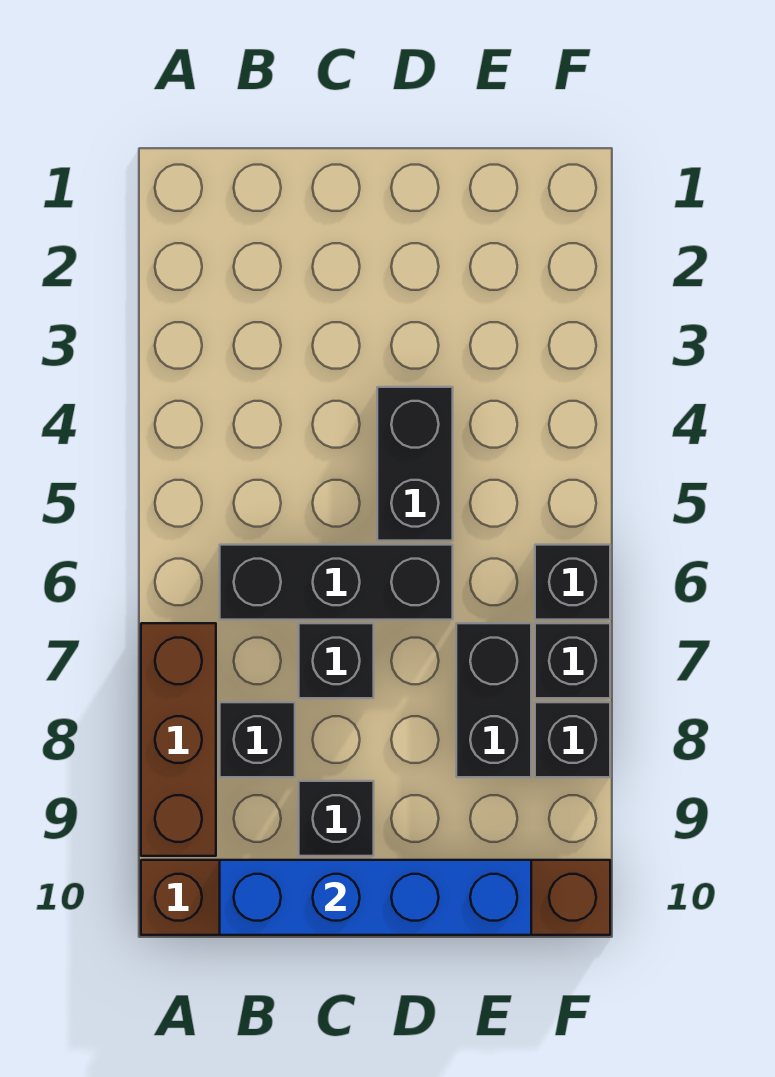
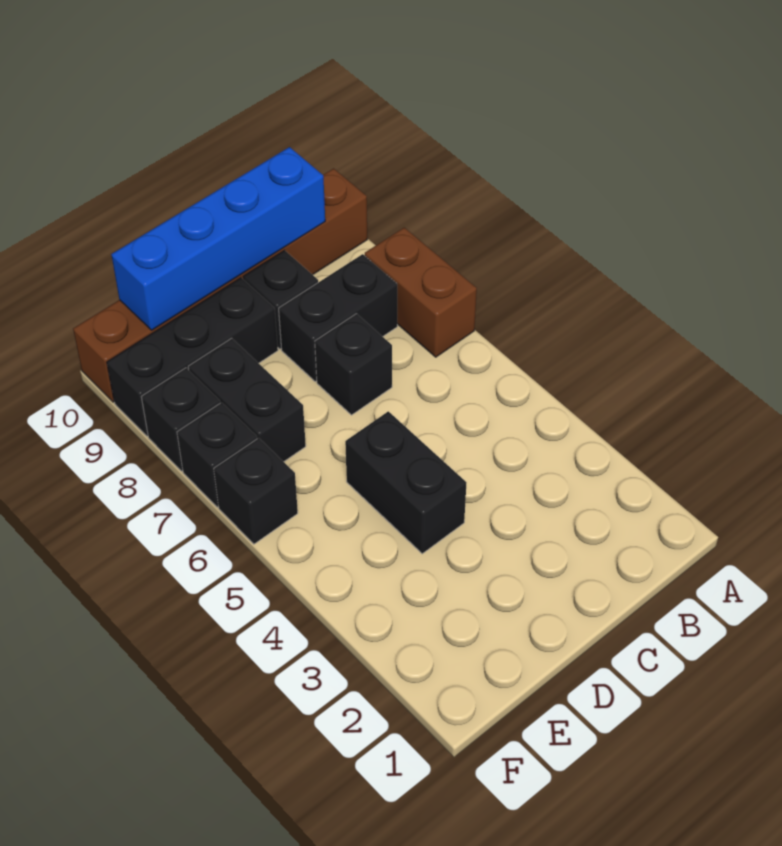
brown 1x3 brick [141,623,216,856] -> brown 1x2 brick [365,228,477,357]
black 1x3 brick [220,545,453,620] -> black 1x3 brick moved to [107,278,278,436]
black 1x1 brick [220,702,295,777] -> black 1x2 brick [279,254,397,381]

